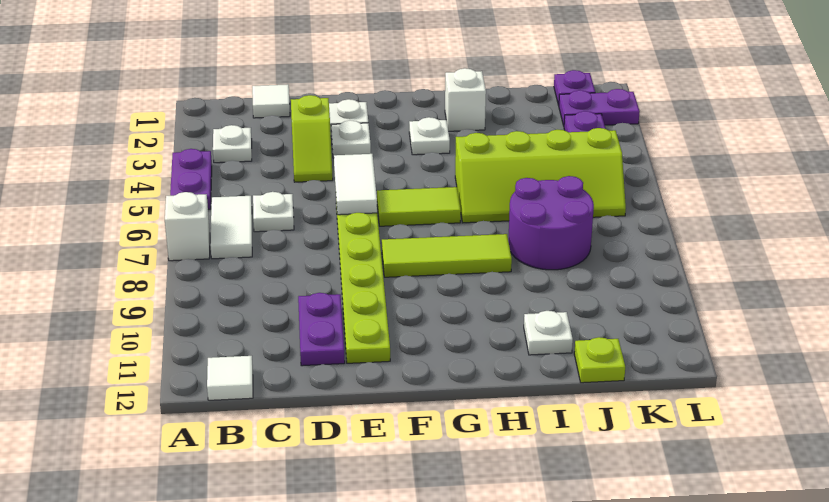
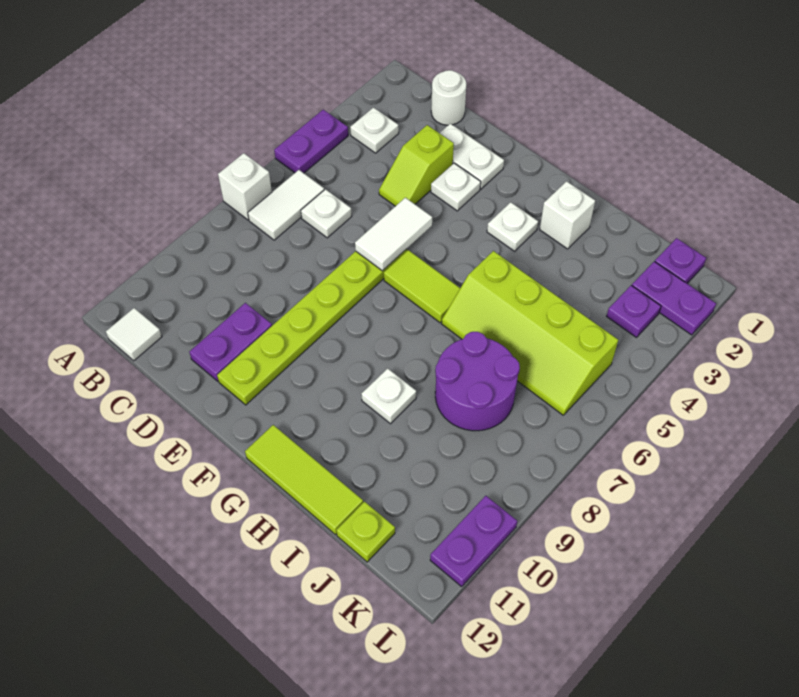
white 1x1 tile [252,84,290,118] -> white 1x1 round brick [431,70,466,125]
lime 1x3 tile [382,234,512,277] -> lime 1x3 tile moved to [245,425,363,535]
white 1x1 plate [524,311,573,355] -> white 1x1 plate moved to [362,368,416,424]
none -> purple 1x2 plate [430,496,517,586]

